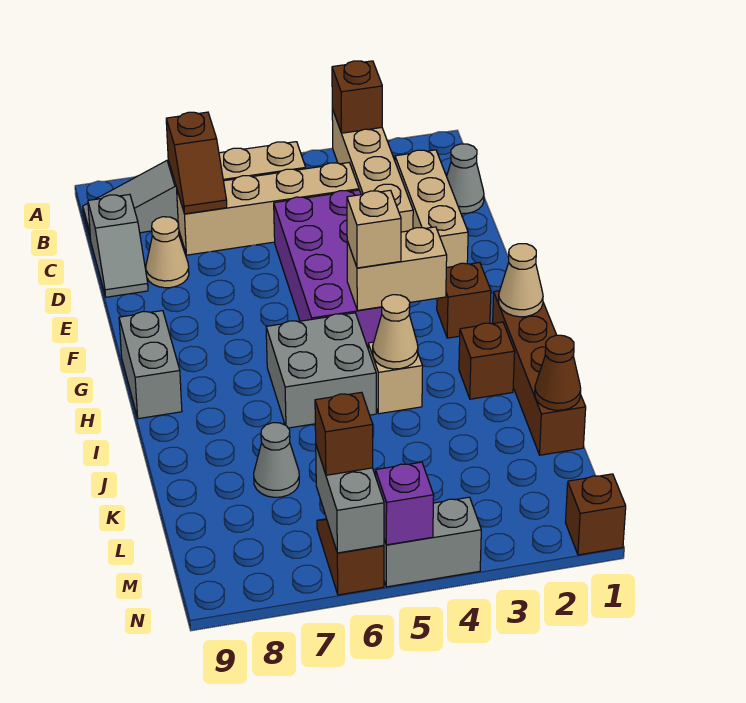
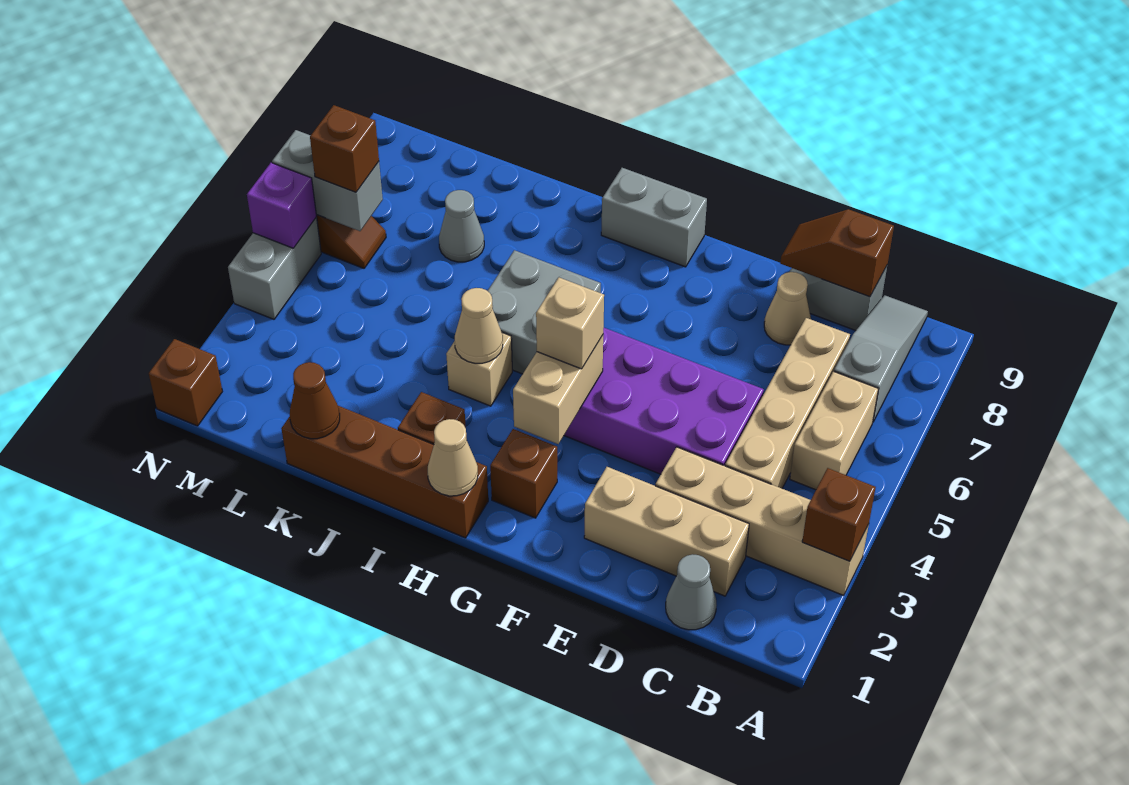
brown 1x2 slope [166,112,227,214] -> brown 1x2 slope moved to [780,209,894,297]

